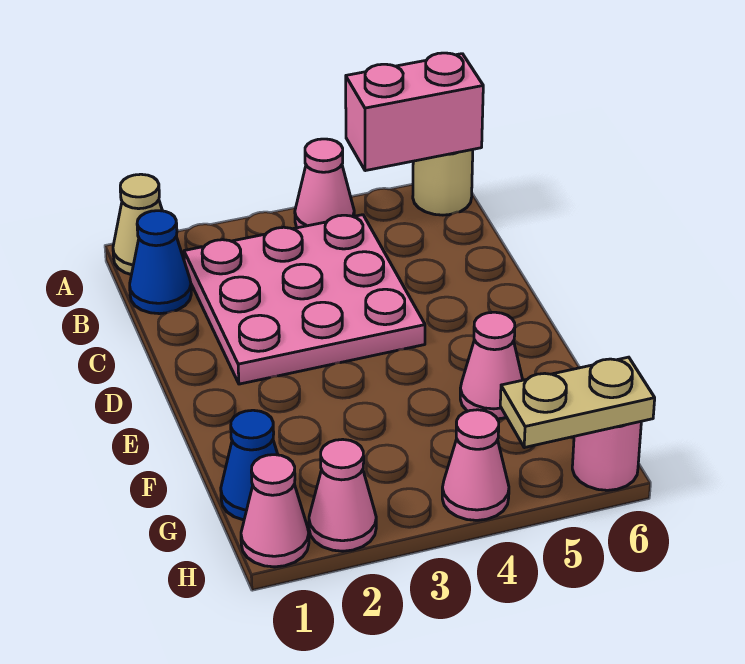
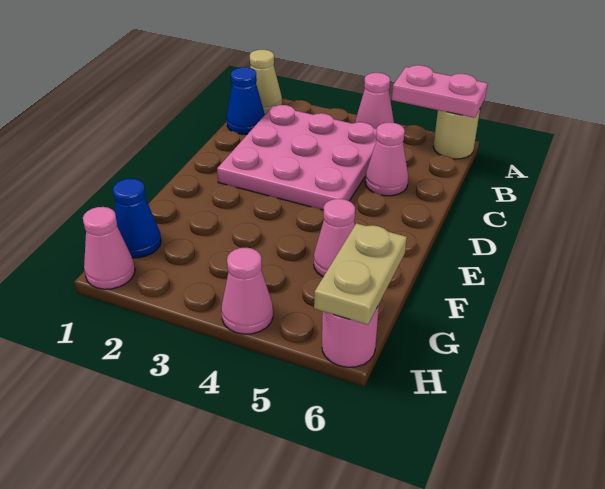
pink 1x2 brick [346,53,483,171] -> pink 1x2 plate [392,65,488,118]
pink 1x1 cone [309,439,376,551] -> pink 1x1 cone moved to [365,122,408,196]
tan 1x2 plate [500,357,655,448] -> tan 1x2 plate turned to [314,223,407,325]

